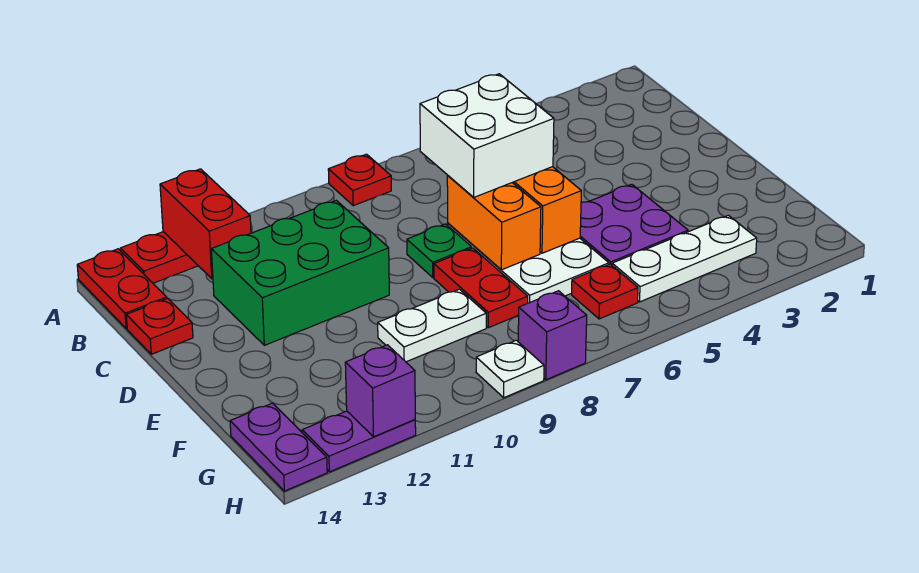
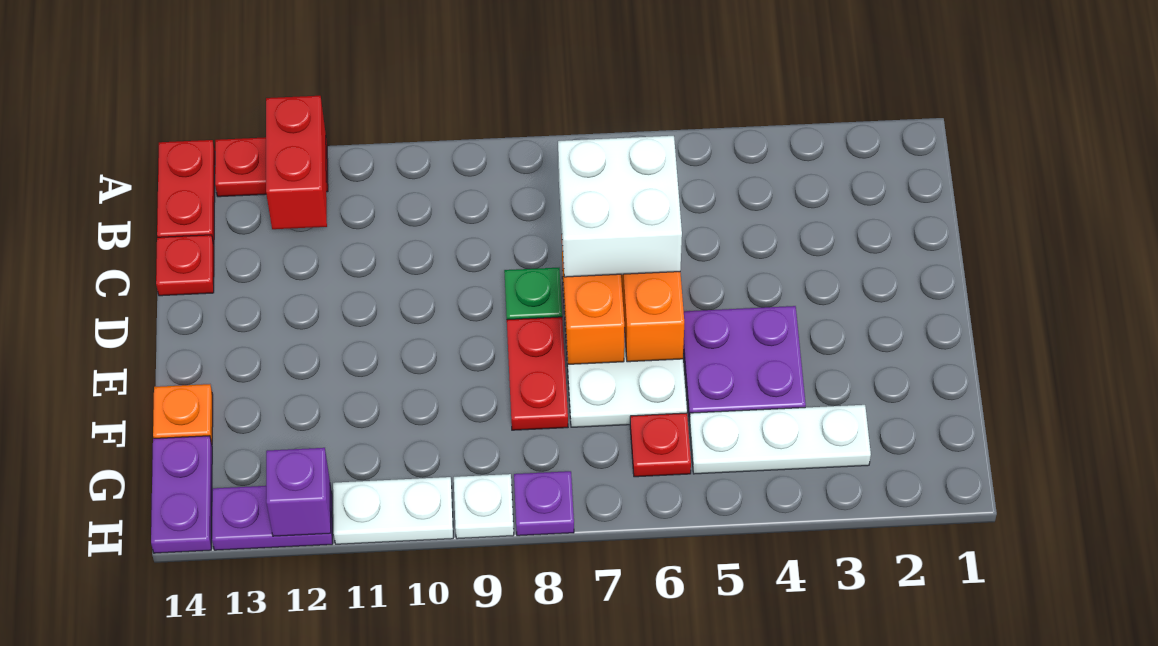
red 1x1 plate [328,154,391,206] -> none
green 2x3 brick [211,200,389,345] -> none
white 1x2 plate [378,289,486,362] -> white 1x2 plate moved to [333,477,453,544]
none -> orange 1x1 plate [153,384,213,443]
purple 1x1 brick [518,291,587,380] -> purple 1x1 plate [514,471,574,536]

